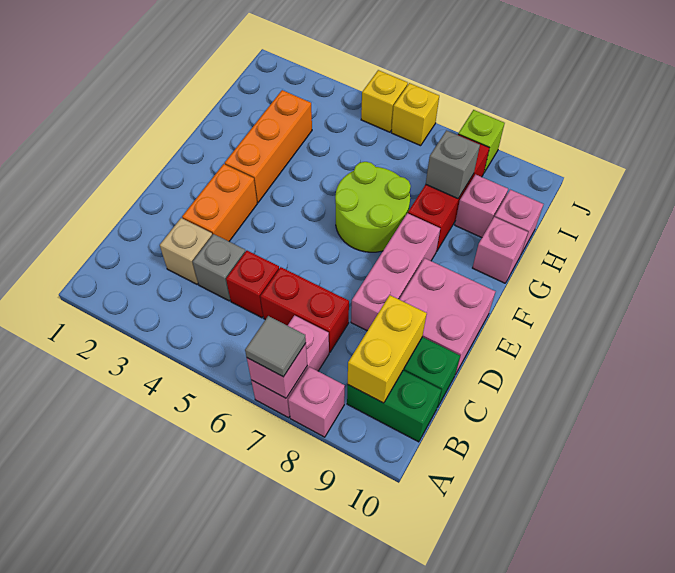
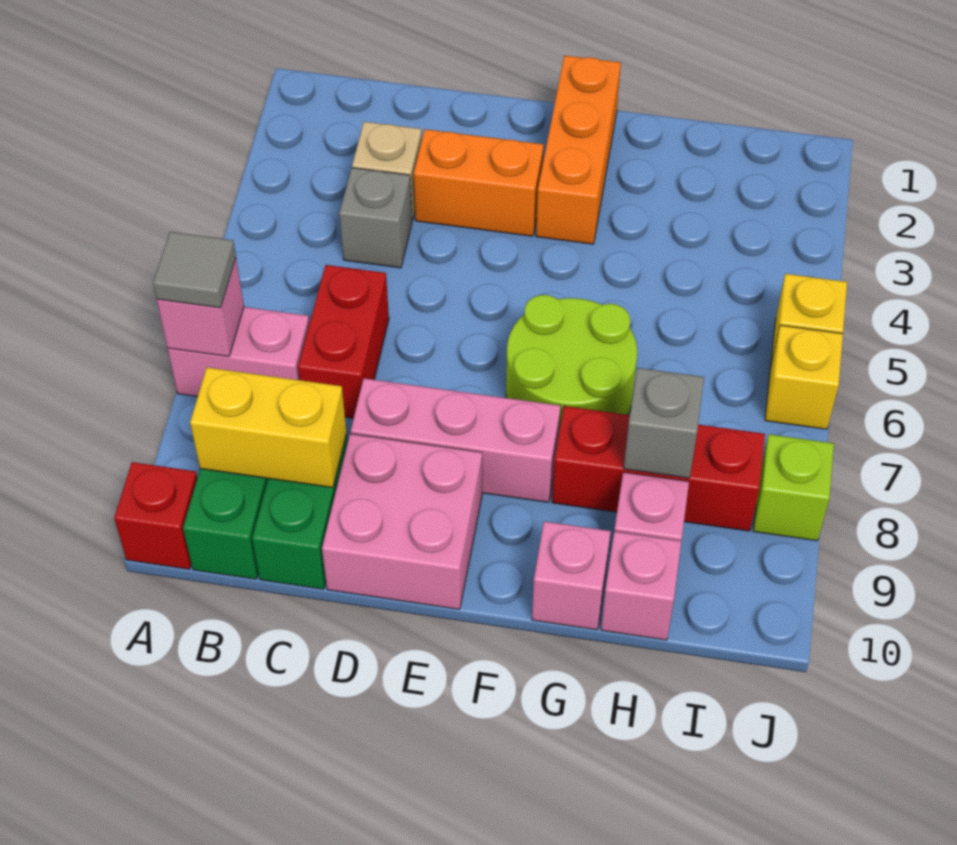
pink 1x1 brick [288,367,345,437] -> none
red 1x1 brick [226,251,279,318] -> red 1x1 brick moved to [114,462,197,569]
orange 1x3 brick [225,90,312,203] -> orange 1x3 brick turned to [536,55,621,244]

